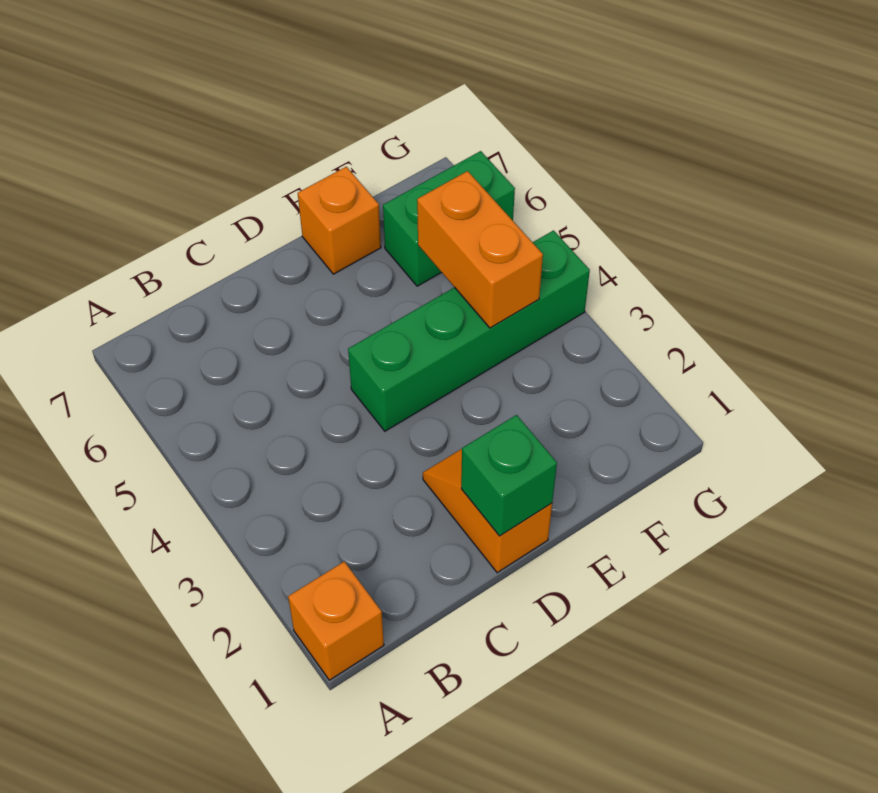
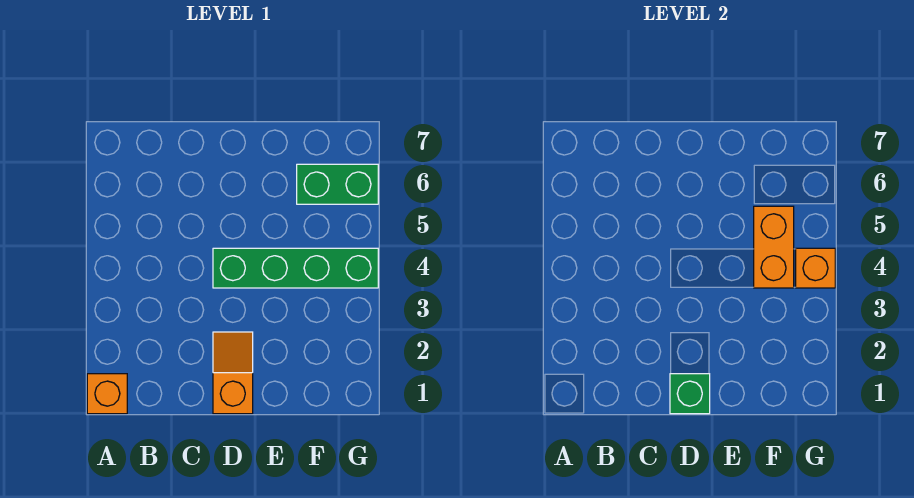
orange 1x1 brick [298,167,381,274] -> orange 1x1 brick moved to [796,248,835,288]

